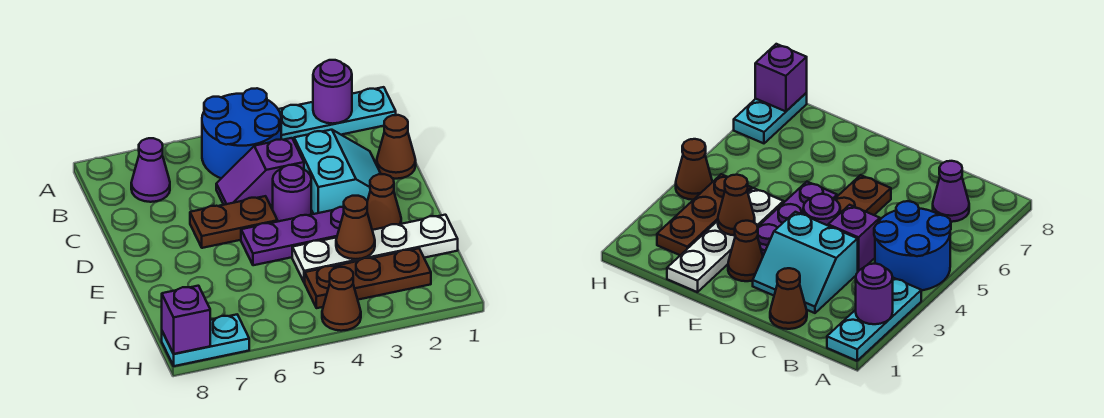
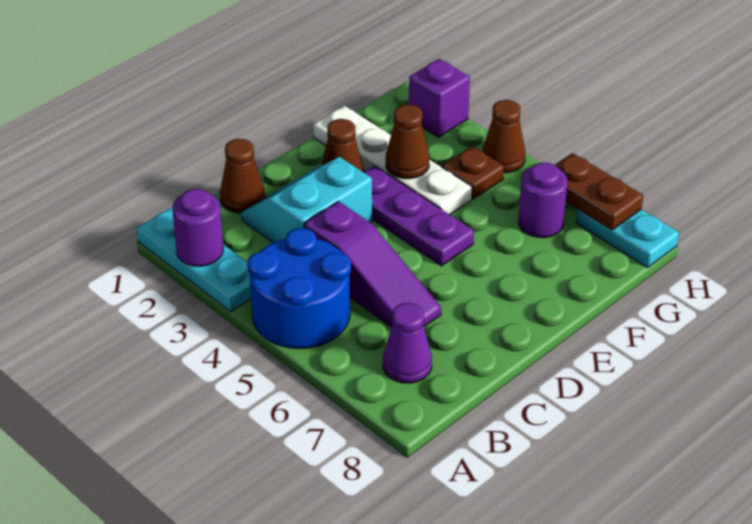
purple 1x2 slope [216,138,304,206] -> purple 1x3 slope [304,201,441,327]
purple 1x1 round brick [273,165,311,221] -> purple 1x1 round brick moved to [519,163,567,238]
brown 1x2 plate [190,196,278,248] -> brown 1x2 plate moved to [555,153,643,230]
brown 1x3 plate [305,248,431,308] -> brown 1x1 plate [442,146,504,199]
purple 1x1 brick [162,286,210,354] -> purple 1x1 brick moved to [409,59,470,137]

